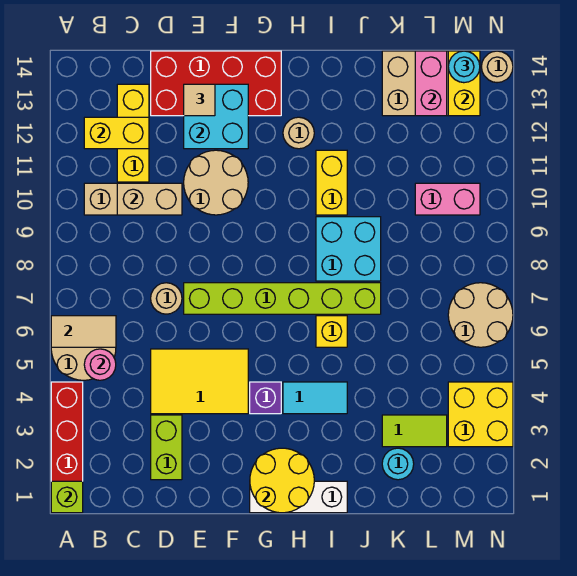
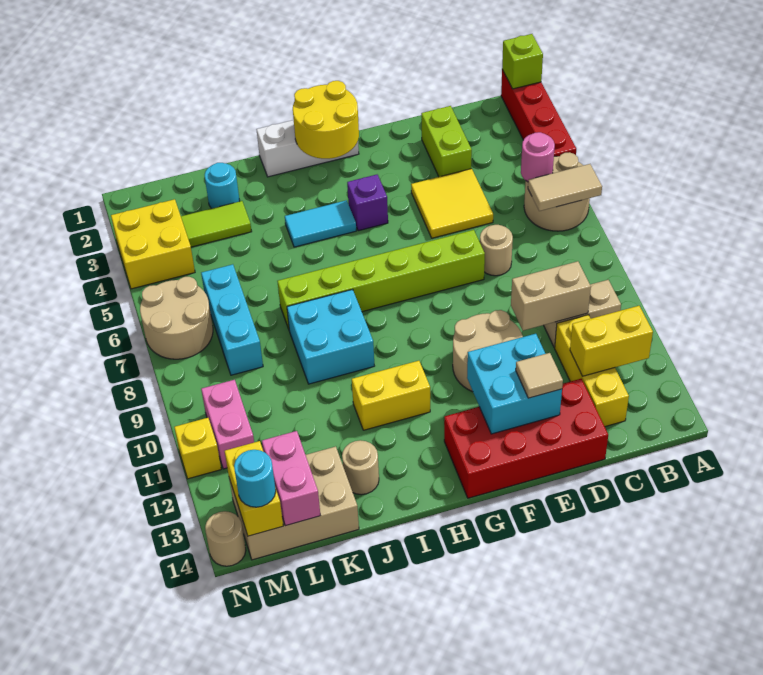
yellow 2x3 tile [151,349,248,414] -> yellow 2x2 tile [411,169,493,238]
tan 1x1 round brick [283,117,314,149] -> tan 1x1 round brick moved to [342,440,379,495]
yellow 1x1 brick [316,316,347,347] -> yellow 1x1 brick moved to [174,418,221,479]
yellow 1x2 brick [316,150,347,215] -> yellow 1x2 brick turned to [352,361,430,430]
none -> cyan 1x3 brick [201,264,263,375]
pink 1x2 brick [415,183,480,215] -> pink 1x2 brick turned to [201,380,254,469]

